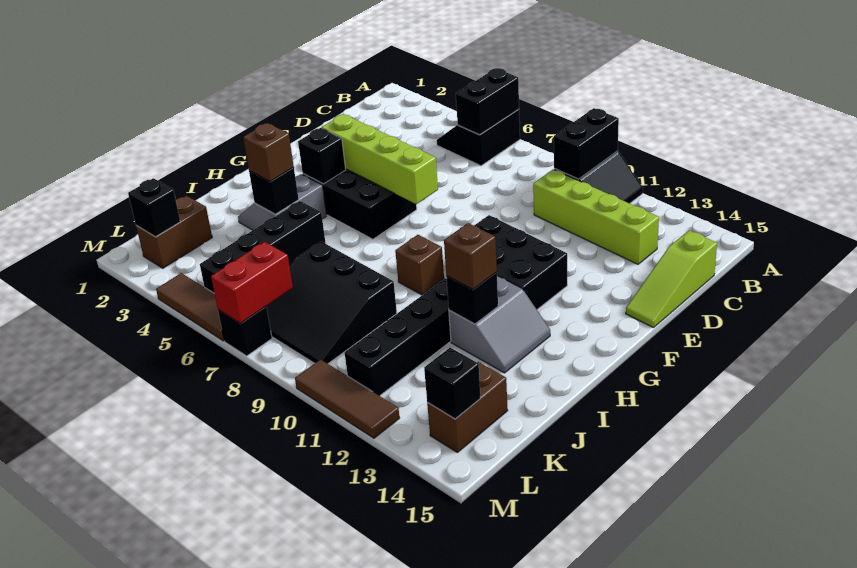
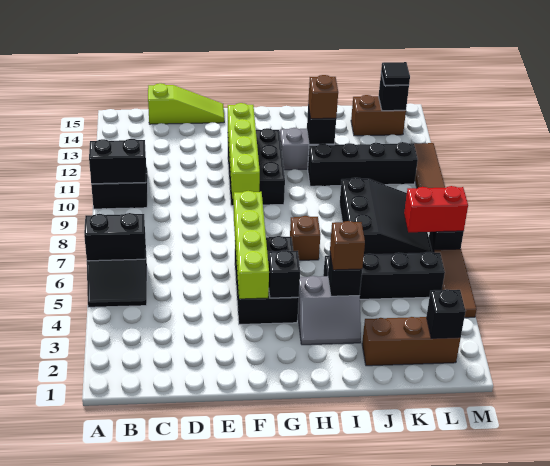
lime 1x4 brick [533,169,659,264] -> lime 1x4 brick moved to [228,103,260,199]
brown 1x1 brick [395,235,444,295] -> brown 1x1 brick moved to [290,216,320,260]
brown 1x2 brick [136,196,212,268] -> brown 1x3 brick [362,317,461,366]
none -> black 1x1 tile [381,62,410,85]

